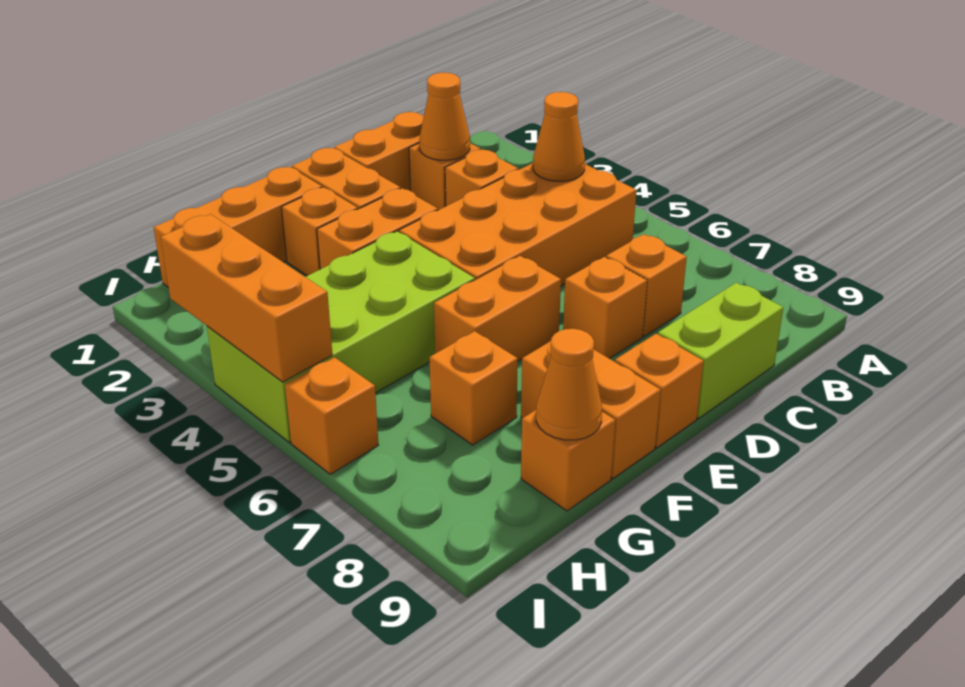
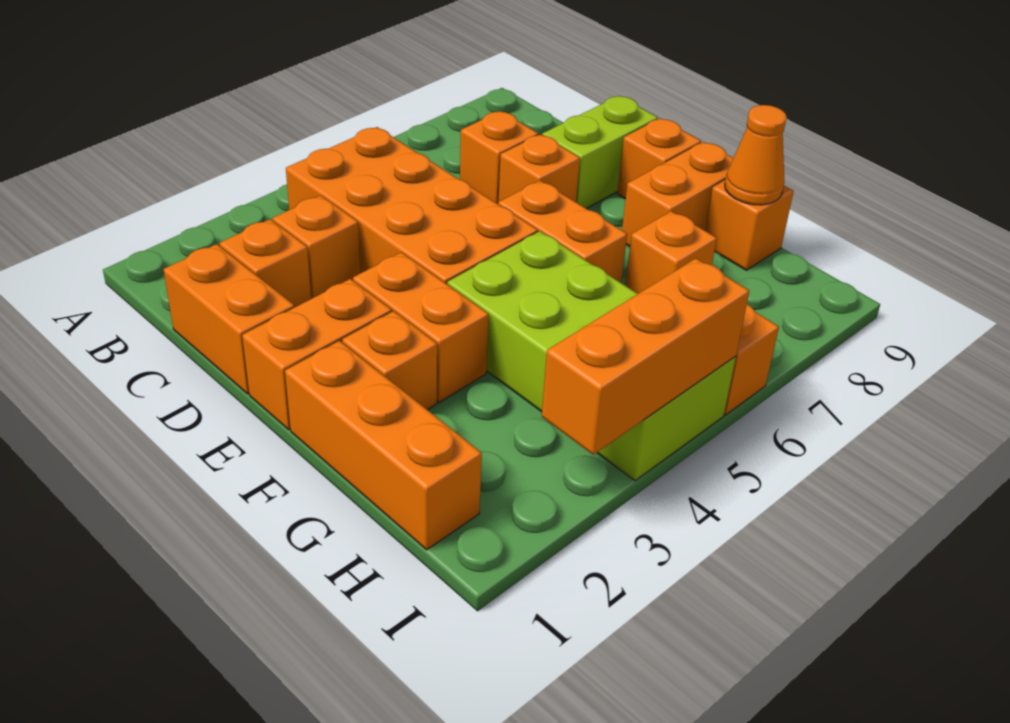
orange 1x1 cone [533,92,585,181] -> none
orange 1x1 cone [419,73,470,160] -> none
lime 1x2 brick [658,283,783,419] -> lime 1x2 brick turned to [542,96,658,209]

